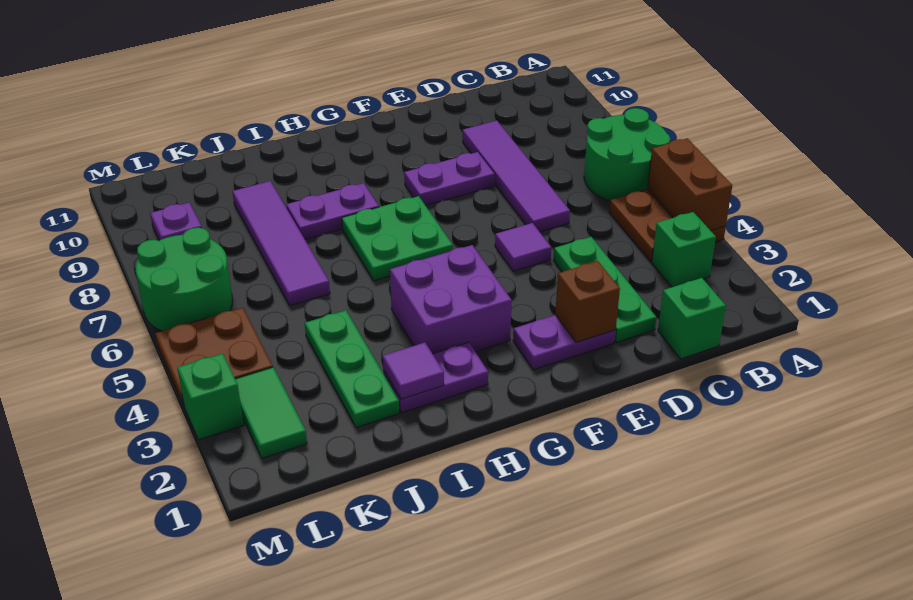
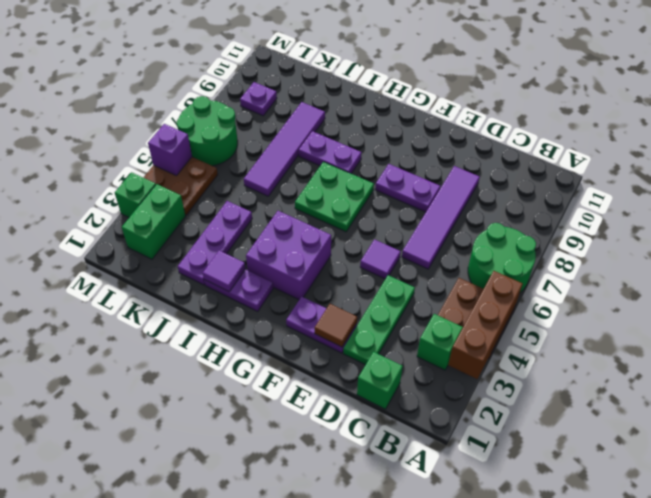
brown 1x2 brick [648,138,732,231] -> brown 1x3 brick [448,271,522,379]
brown 1x1 brick [555,261,620,342] -> brown 1x1 tile [314,304,357,347]
green 1x3 plate [305,310,399,428] -> purple 1x3 plate [178,201,252,285]
green 1x2 tile [235,367,307,458] -> green 1x2 brick [122,184,185,259]
none -> purple 1x1 brick [148,124,192,176]

